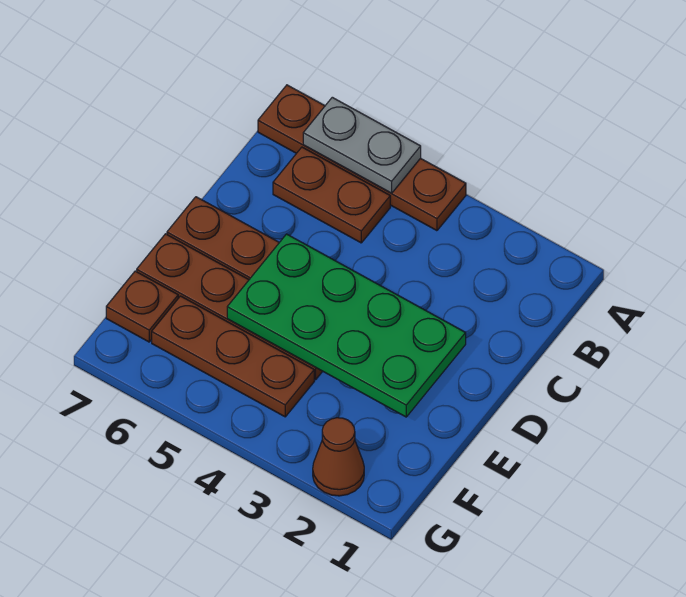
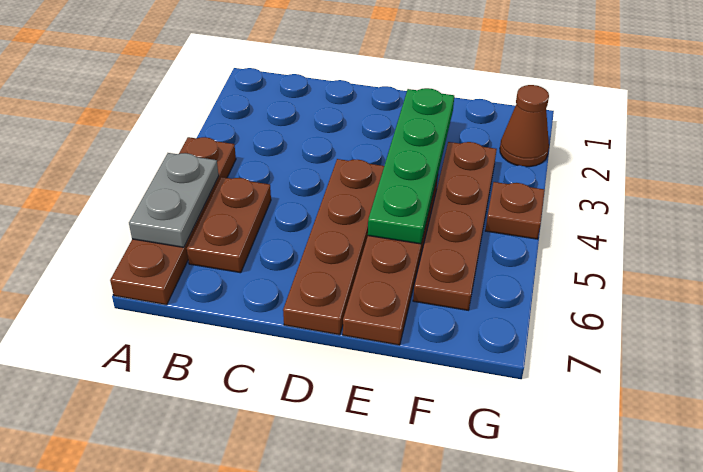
green 2x4 plate [227,234,466,417] -> green 1x4 plate [368,88,454,244]
brown 1x3 plate [152,296,314,417] -> brown 1x4 plate [413,142,497,310]
brown 1x1 plate [106,271,178,342] -> brown 1x1 plate moved to [485,182,545,239]

